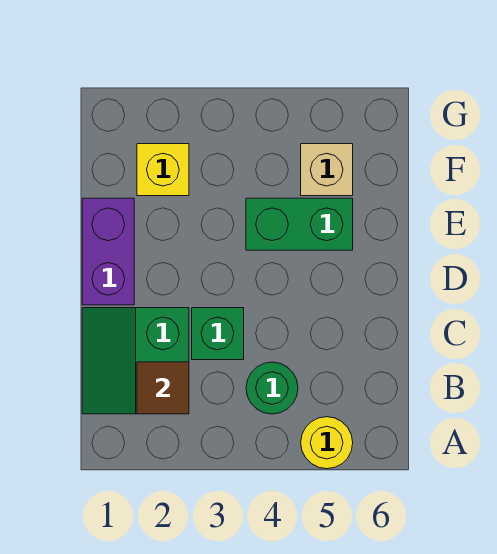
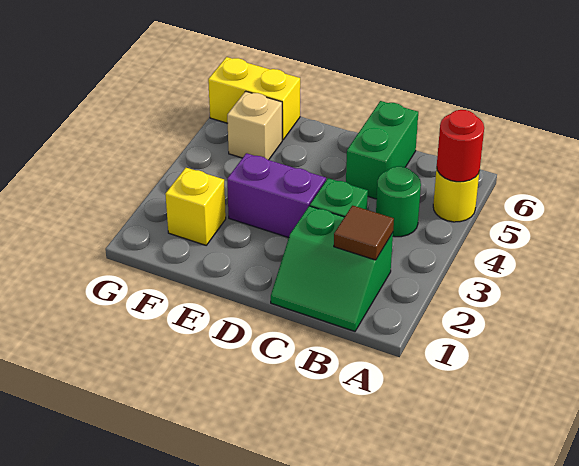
none -> red 1x1 round brick [437,110,484,182]
purple 1x2 brick [82,198,134,305] -> purple 1x2 brick moved to [227,153,326,238]
green 1x2 brick [246,198,353,250] -> green 1x2 brick moved to [346,101,418,199]
none -> yellow 1x2 brick [208,57,300,140]

